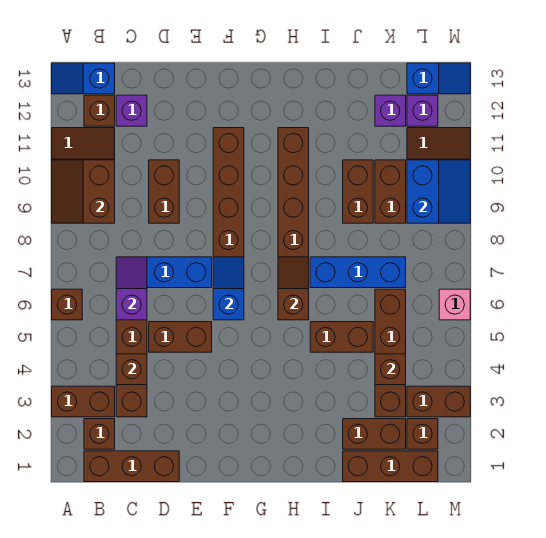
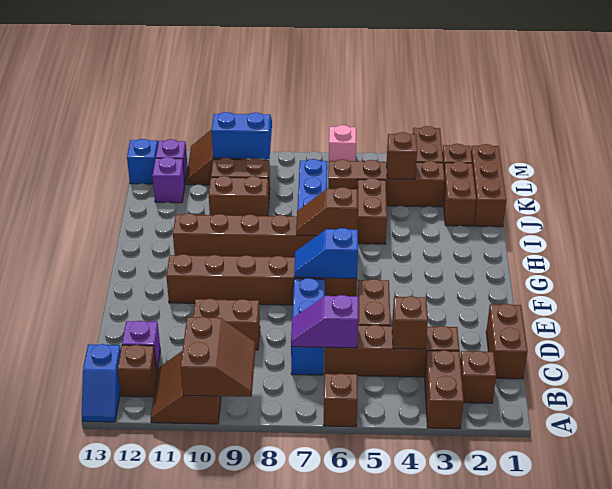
brown 2x2 slope [52,160,115,223] -> brown 2x2 slope turned to [180,317,255,397]
brown 1x3 brick [84,451,179,482] -> brown 1x2 brick [486,304,528,379]

